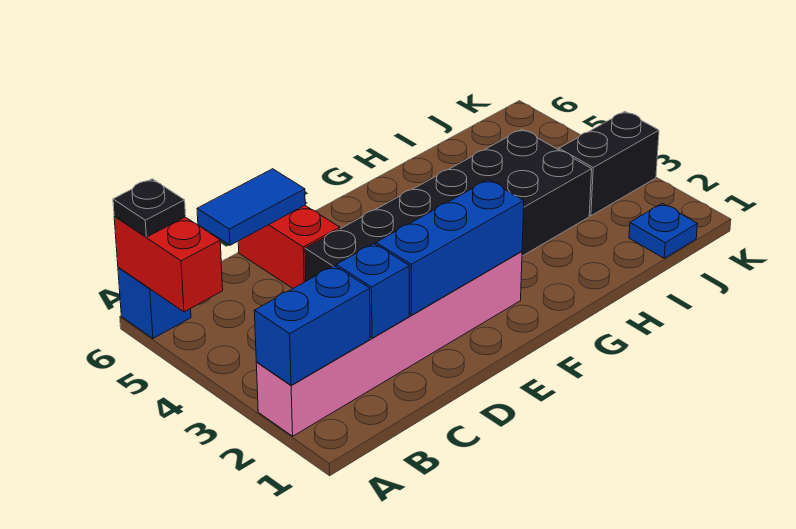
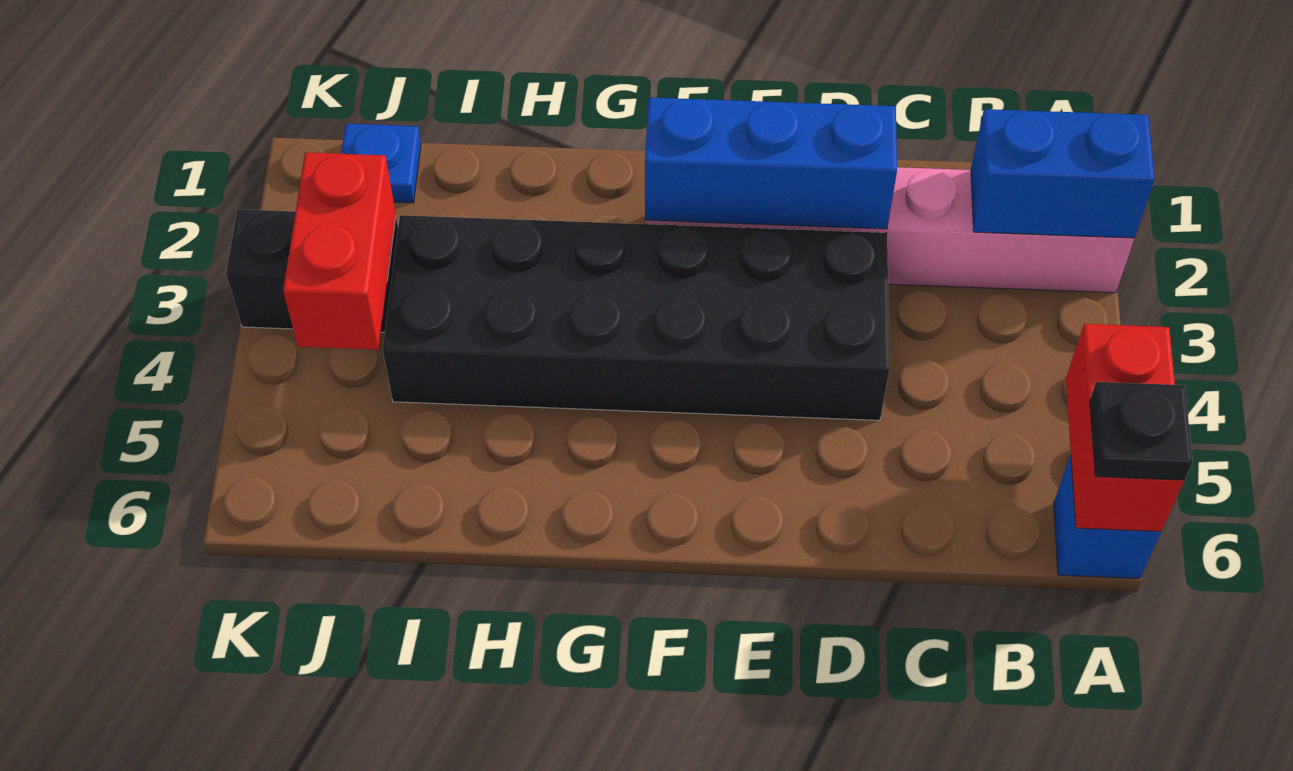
blue 1x1 brick [336,244,409,338] -> none
blue 1x2 tile [197,169,305,245] -> none
red 1x2 brick [238,205,340,288] -> red 1x2 brick moved to [283,152,396,350]

